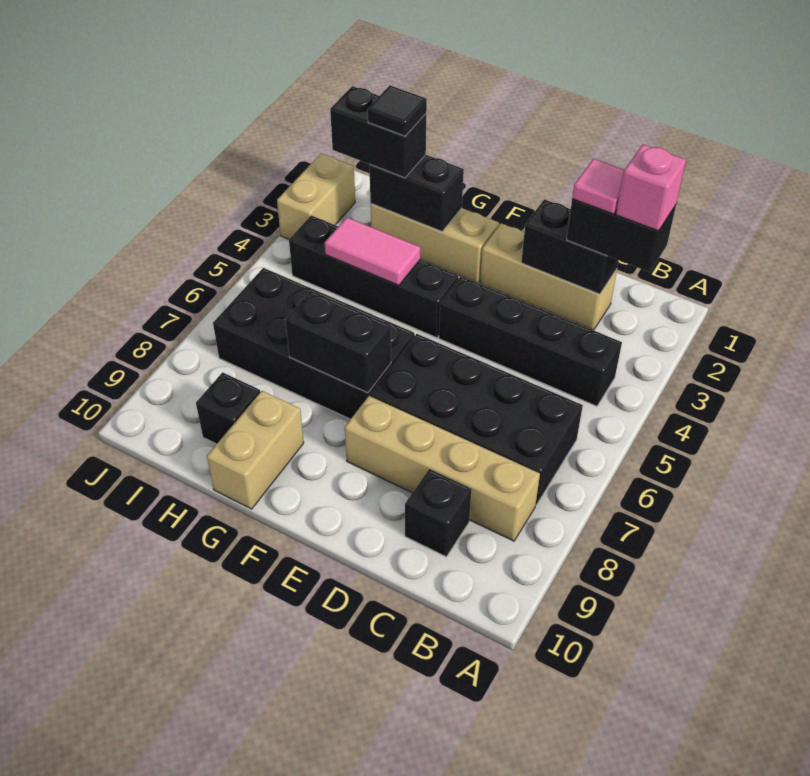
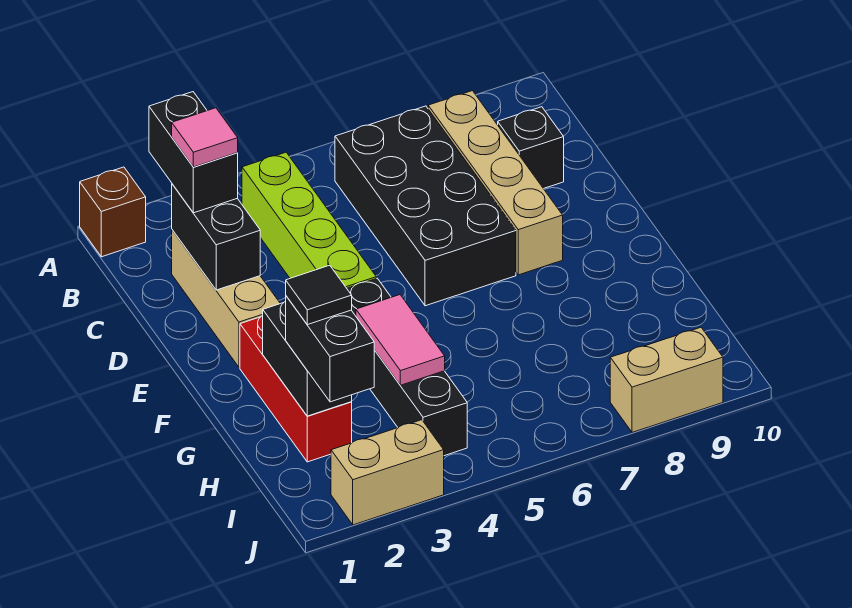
none -> brown 1x1 brick [80,167,146,257]
pink 1x1 brick [616,144,686,231] -> none
black 1x4 brick [439,276,622,406] -> lime 1x4 brick [242,152,376,288]
tan 1x3 brick [371,204,499,283] -> red 1x3 brick [240,316,352,462]
black 2x4 brick [213,268,415,419] -> none
black 1x2 brick [286,291,391,393] -> none
tan 1x2 brick [207,391,304,509] -> tan 1x2 brick moved to [610,327,723,432]
black 1x1 brick [196,372,260,444] -> none

